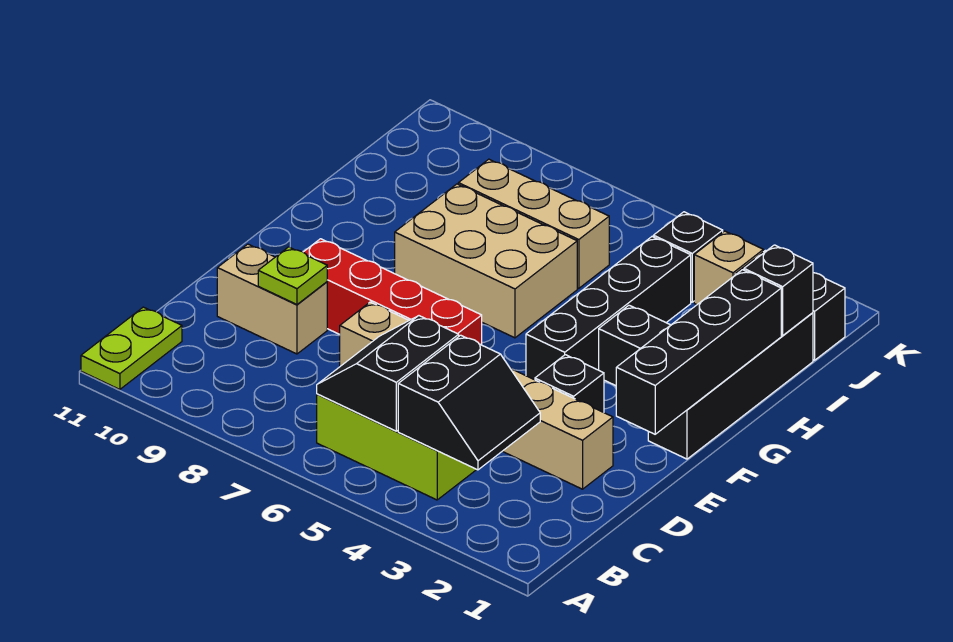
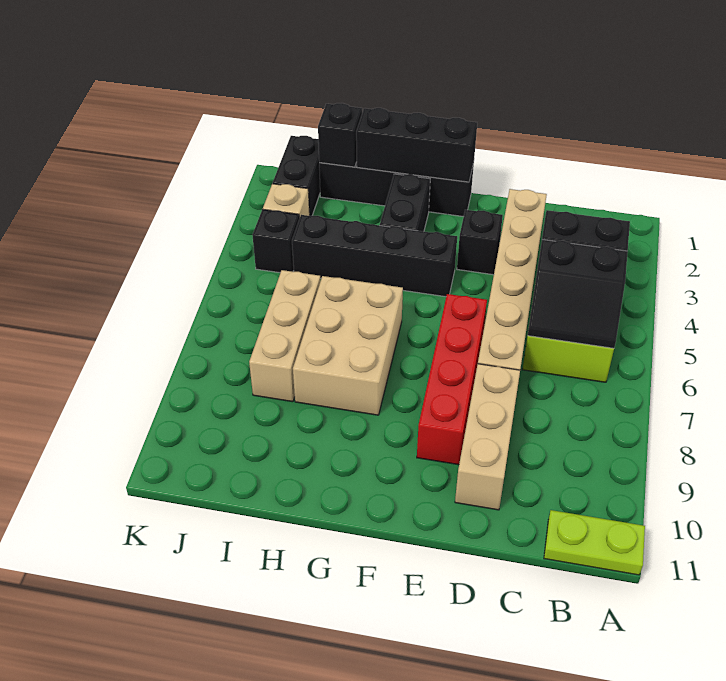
tan 1x2 brick [217,244,327,354] -> tan 1x3 brick [455,364,520,510]
lime 1x1 plate [258,247,327,304] -> none
black 1x4 brick [616,270,781,434] -> black 1x3 brick [356,108,477,182]

